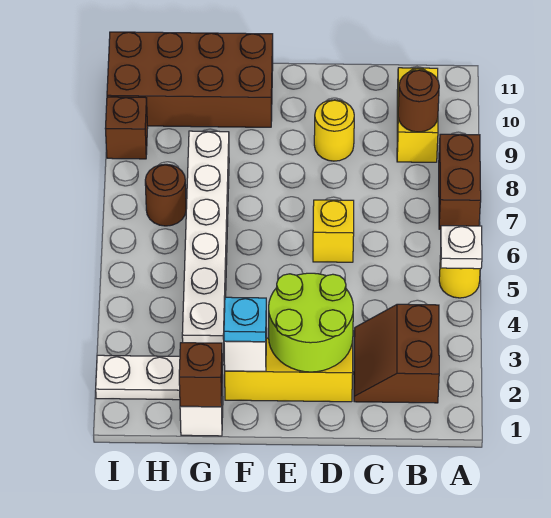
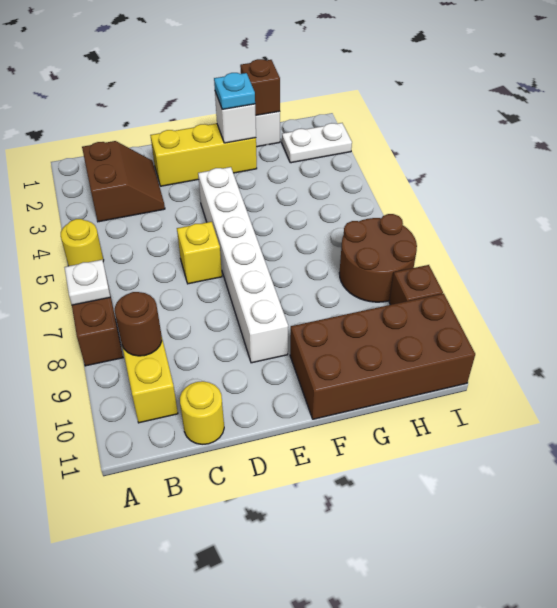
white 1x1 plate [441,226,482,269] -> white 1x1 plate moved to [64,260,110,305]
lime 2x2 round brick [269,273,353,372] -> none
yellow 1x1 round brick [314,100,354,161] -> yellow 1x1 round brick moved to [180,381,224,445]
white 1x6 brick [182,131,229,365] -> white 1x6 brick moved to [198,167,288,363]
brown 1x1 round brick [145,164,186,226] -> brown 2x2 round brick [339,214,417,302]

